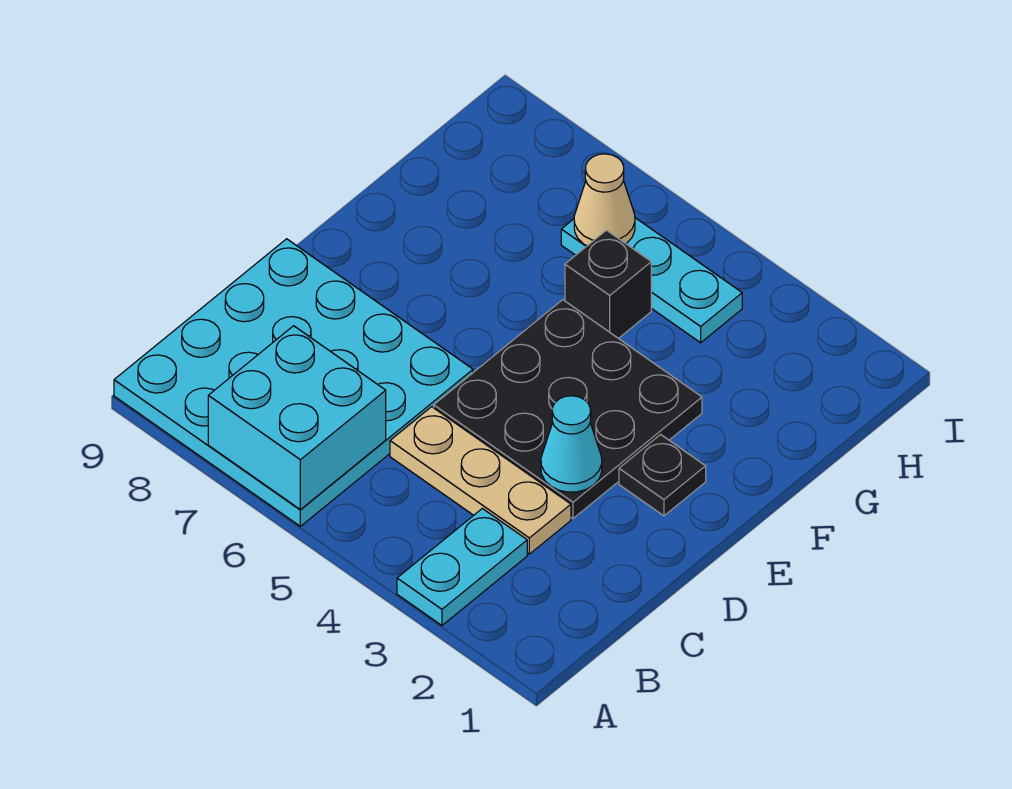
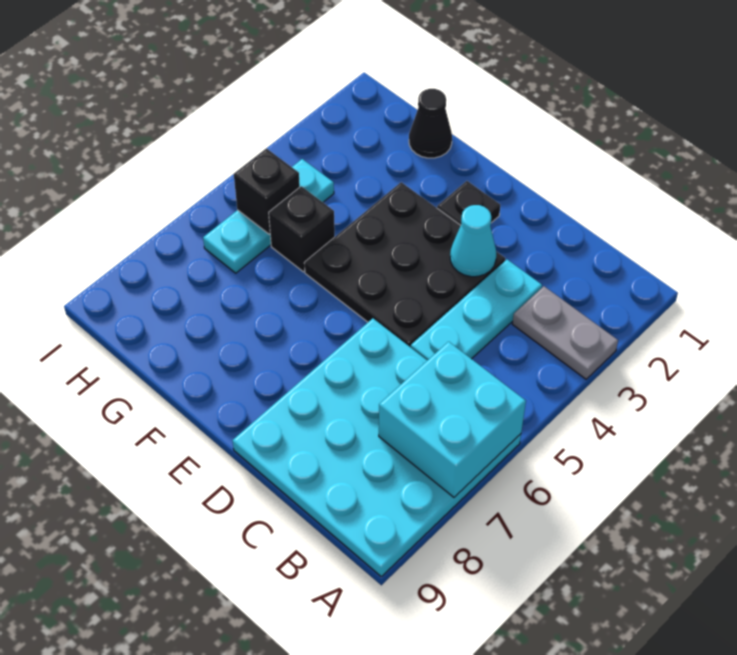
cyan 1x2 plate [397,508,527,625] -> grey 1x2 plate [512,286,618,379]
tan 1x3 plate [390,407,571,554] -> cyan 1x3 plate [411,260,542,360]
none -> black 1x1 cone [409,89,452,158]
none -> black 1x1 brick [234,148,300,234]
tan 1x1 cone [574,154,635,246] -> none

